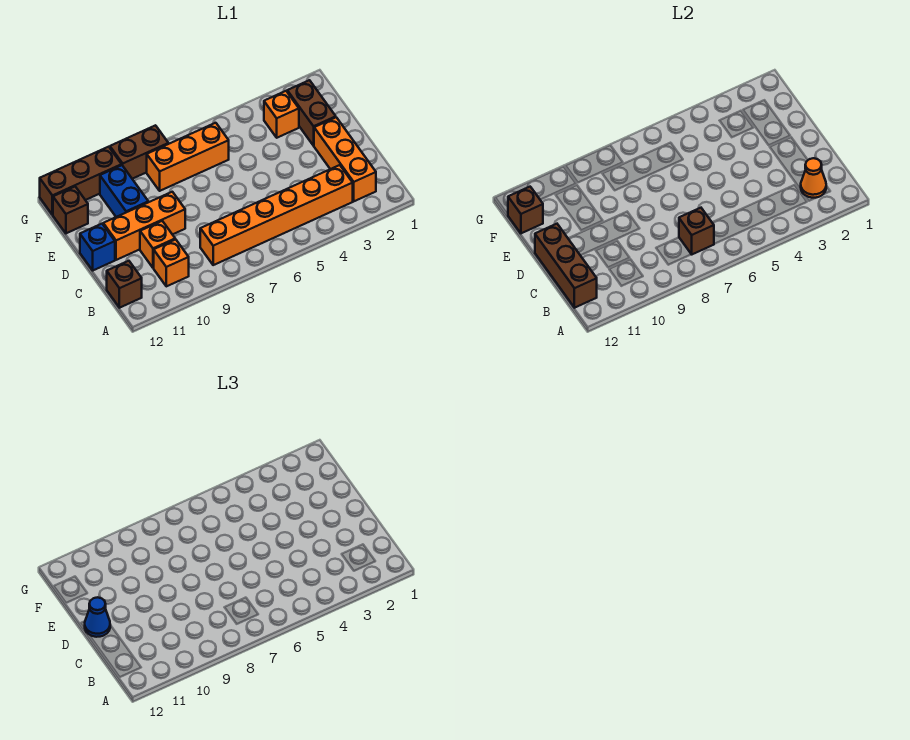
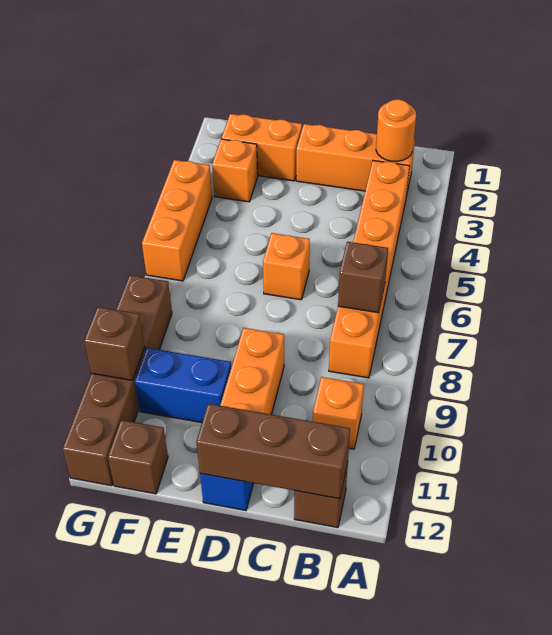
orange 1x1 cone [801,158,826,198] -> orange 1x1 round brick [376,99,416,161]
orange 1x1 brick [140,221,175,268] -> orange 1x1 brick moved to [263,233,310,300]
blue 1x1 cone [85,597,110,637] -> none
brown 1x2 brick [287,80,336,146] -> orange 1x2 brick [221,114,302,181]
orange 1x3 brick [147,123,229,191] -> orange 1x3 brick moved to [142,160,212,281]
brown 1x1 brick [508,187,543,233] -> brown 1x1 brick moved to [84,307,144,380]

